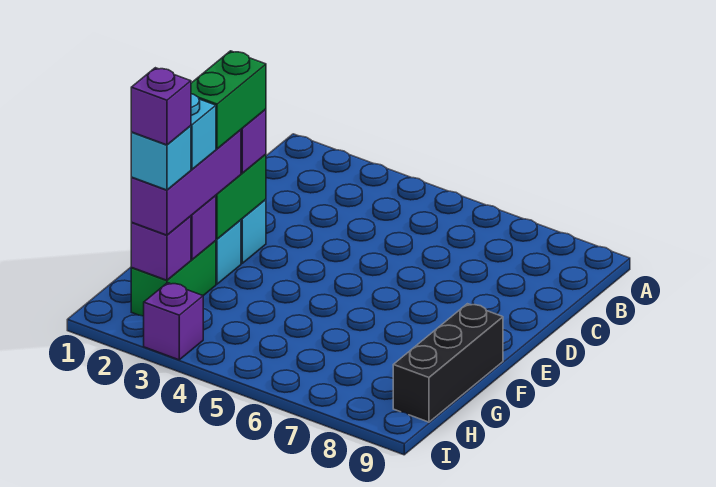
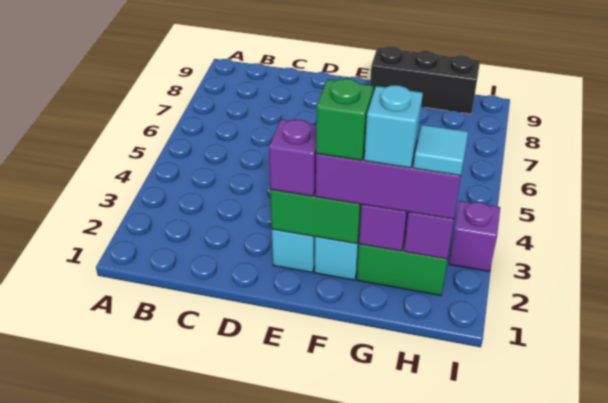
green 1x2 brick [191,51,266,149] -> green 1x1 brick [316,79,373,160]
cyan 1x1 brick [131,126,191,190] -> cyan 1x1 tile [413,125,468,176]
purple 1x1 brick [131,68,191,145] -> none

